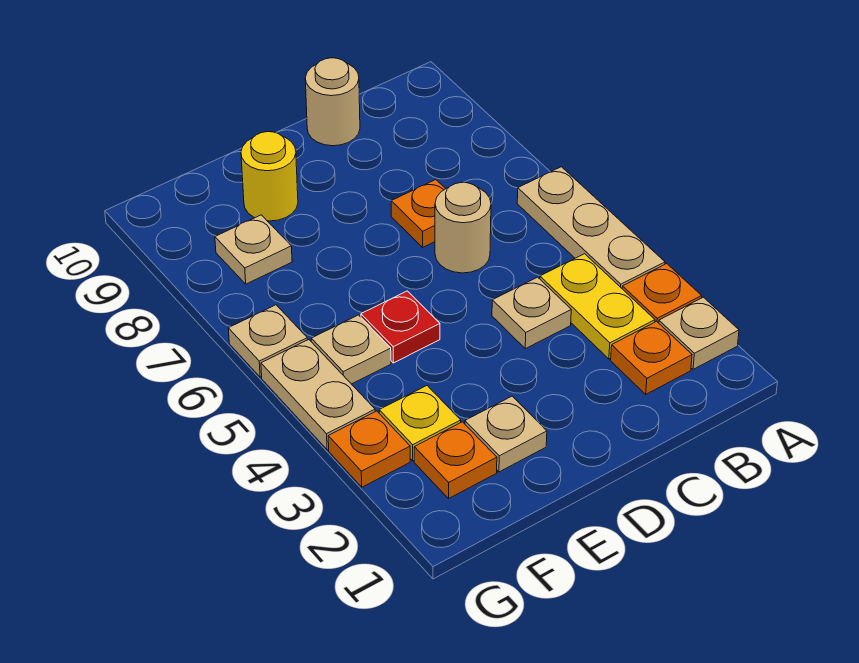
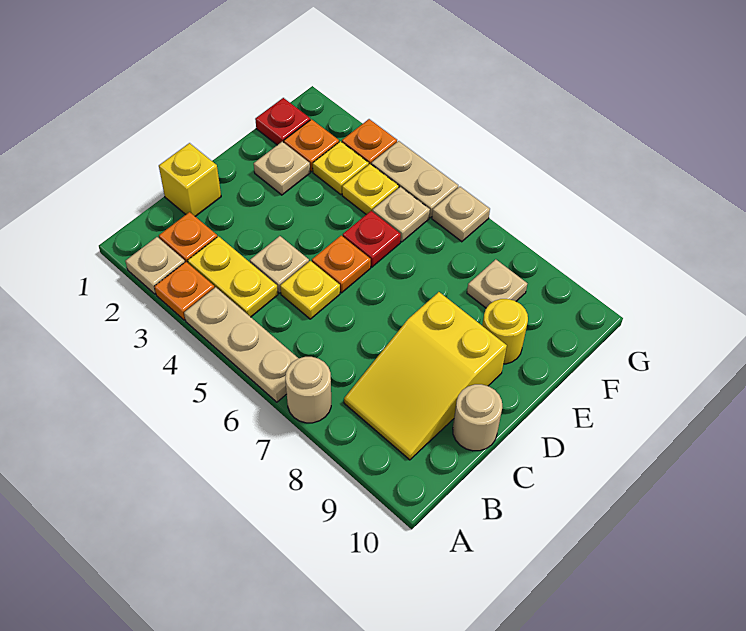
none -> yellow 2x3 slope [344,292,507,460]
none -> yellow 1x1 brick [159,143,221,217]
none -> yellow 1x1 plate [280,261,340,319]
tan 1x1 round brick [435,183,491,273] -> tan 1x1 round brick moved to [285,357,331,423]
orange 1x1 plate [391,180,445,247] -> orange 1x1 plate moved to [312,236,371,293]
none -> red 1x1 plate [255,98,310,145]
none -> yellow 1x1 plate [342,164,399,214]

